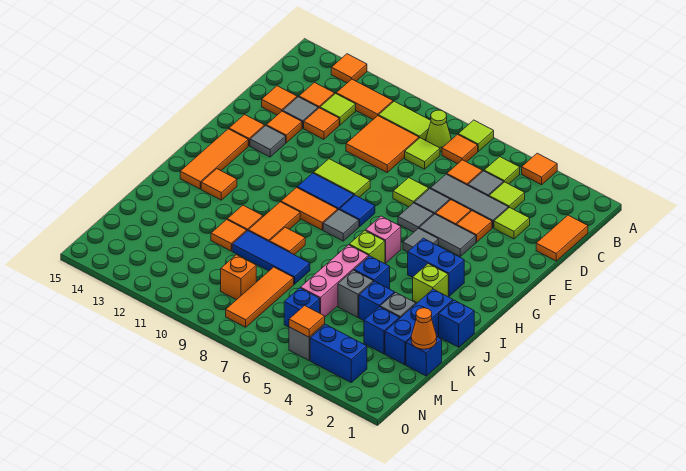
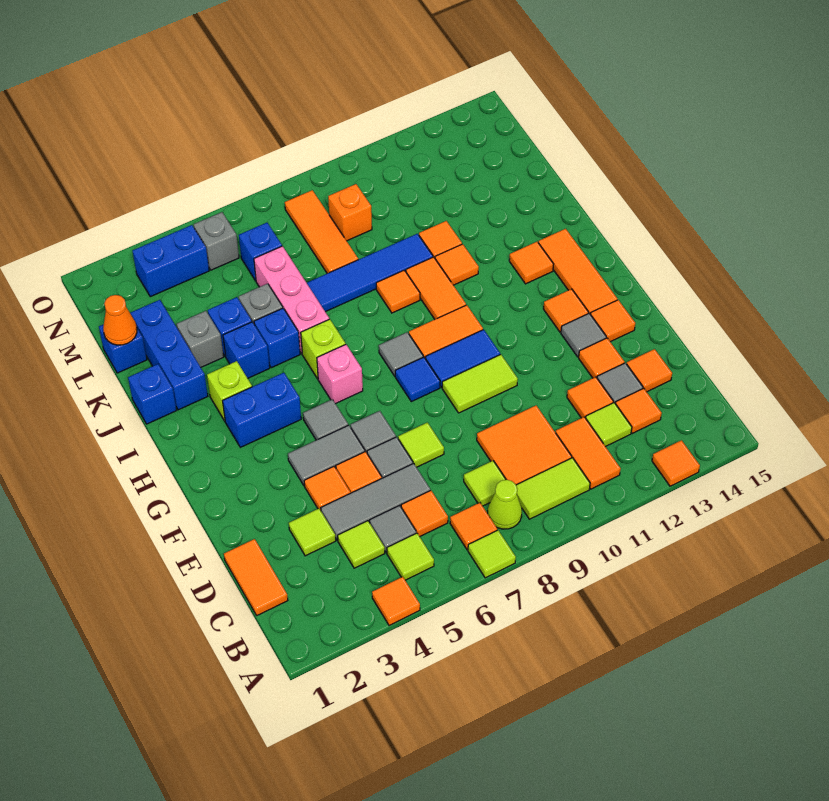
orange 1x2 tile [336,79,393,119] -> orange 1x2 tile turned to [556,417,621,489]
blue 1x3 tile [232,231,310,284] -> blue 1x4 tile [307,234,433,312]
blue 1x1 brick [364,307,399,354] -> blue 1x1 brick moved to [223,322,270,378]
orange 1x1 tile [289,306,325,337] -> orange 1x1 tile moved to [544,289,588,332]

